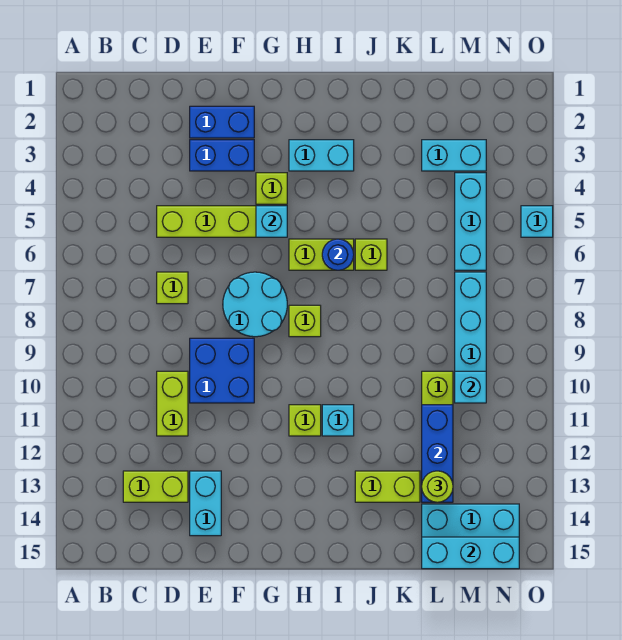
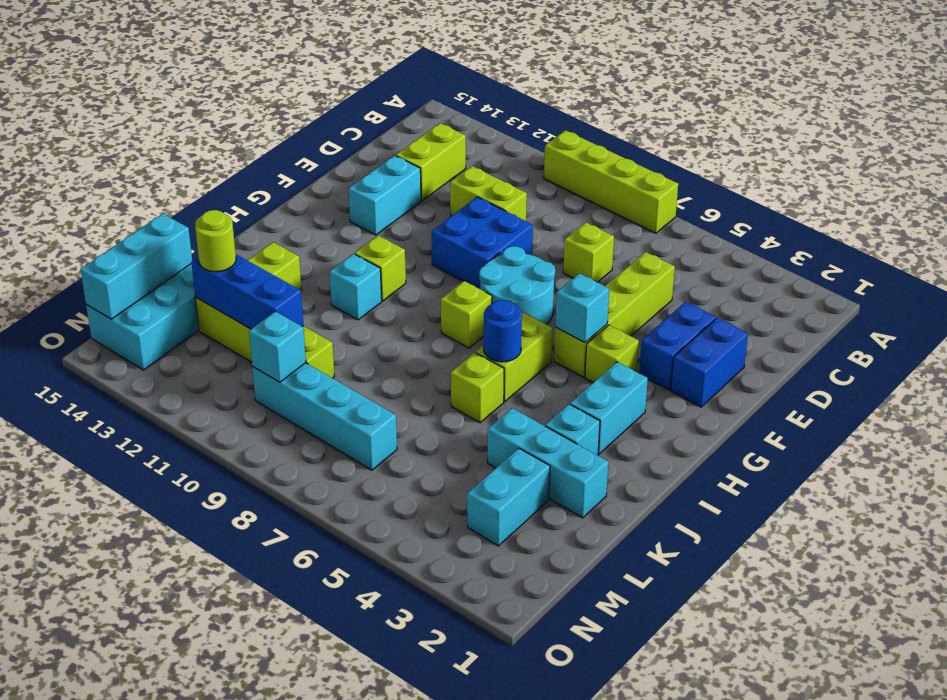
none -> lime 1x4 brick [544,130,678,233]
cyan 1x2 brick [190,471,221,536] -> cyan 1x2 brick turned to [349,155,421,235]
cyan 1x3 brick [455,173,486,270] -> cyan 1x3 brick moved to [488,408,608,518]
cyan 1x1 brick [521,206,553,237] -> cyan 1x1 brick moved to [545,404,600,455]

